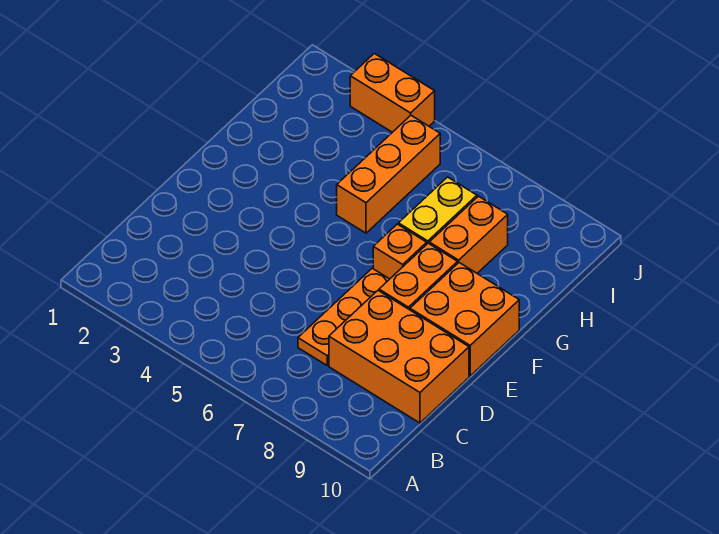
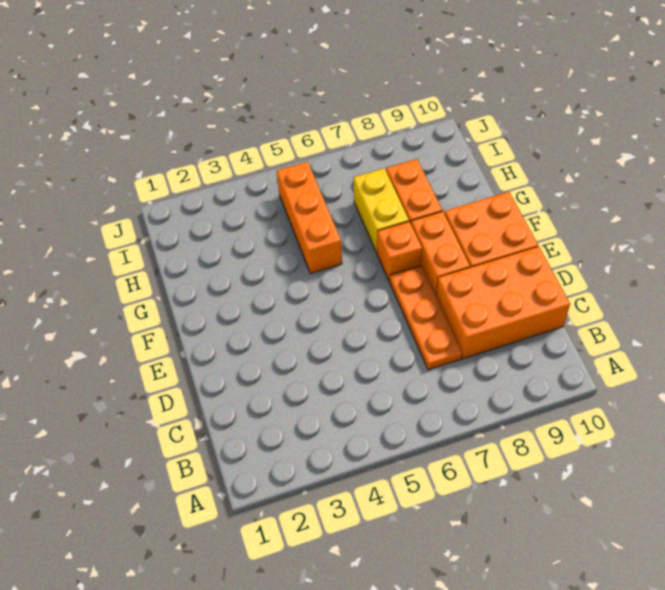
orange 1x2 brick [350,53,435,132] -> none

